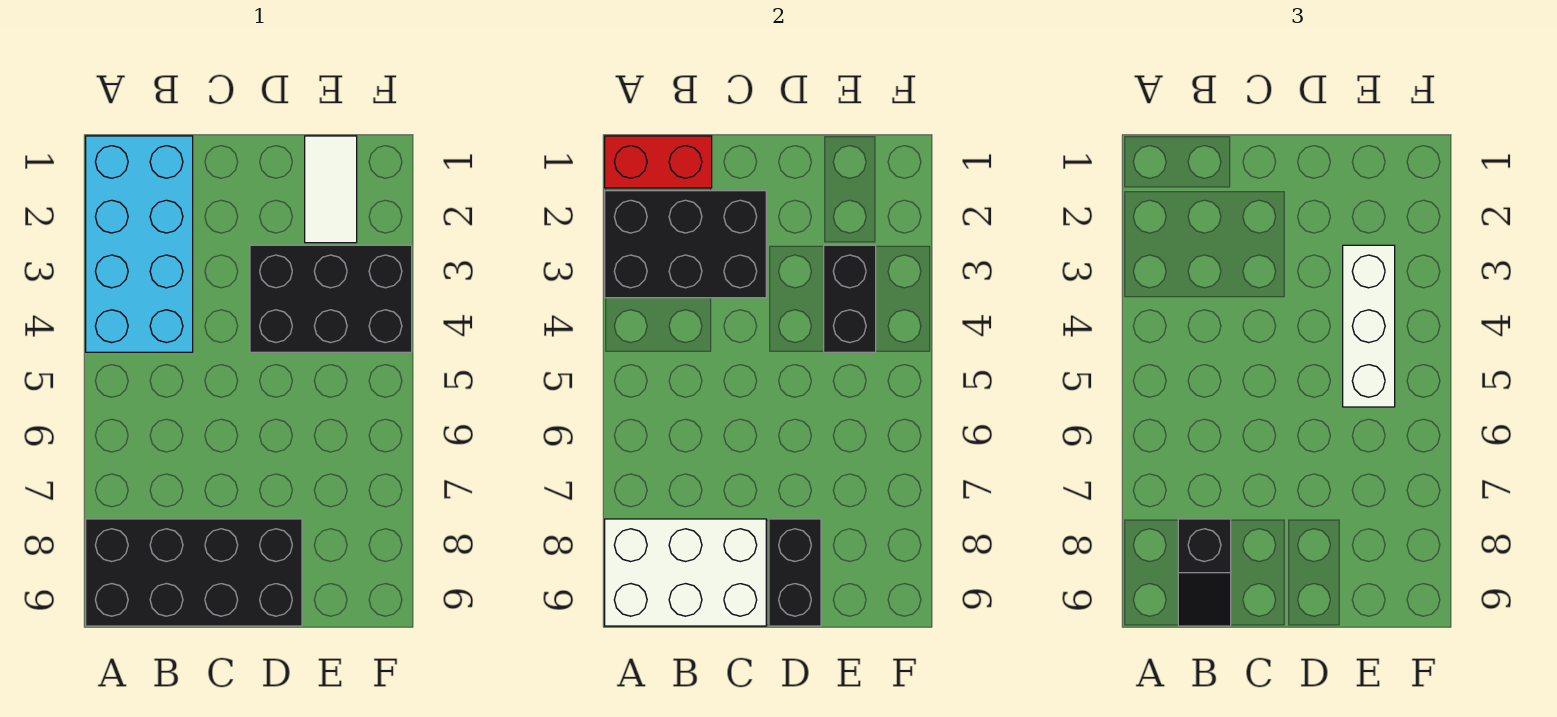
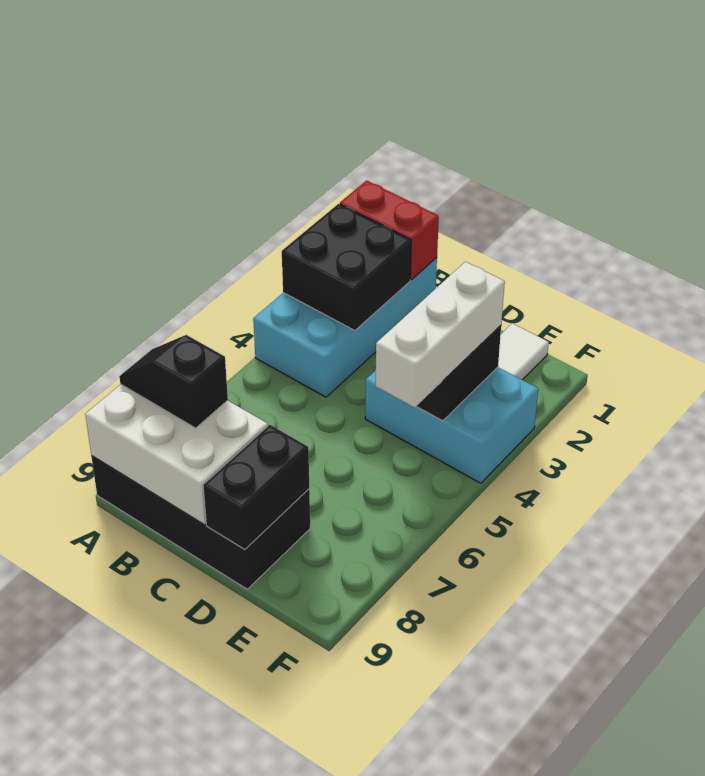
black 2x3 brick [605,191,766,298] -> black 2x2 brick [282,204,411,331]
black 1x2 slope [1178,519,1231,626] -> black 1x2 slope turned to [119,335,228,428]
black 2x3 brick [250,245,412,352] -> cyan 2x3 brick [365,367,538,483]

